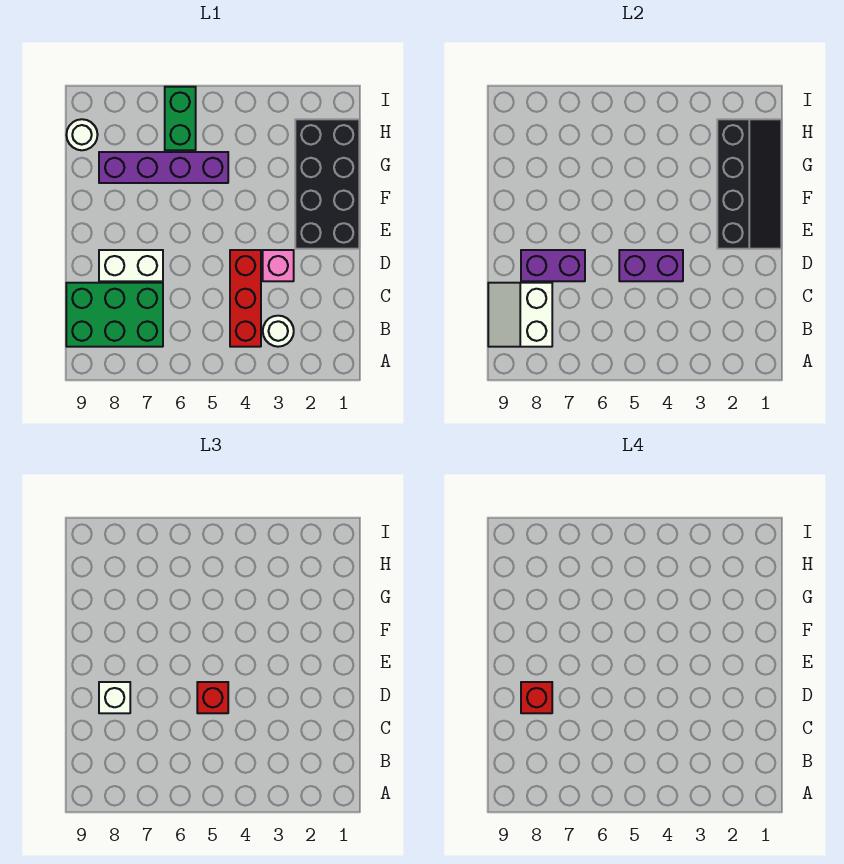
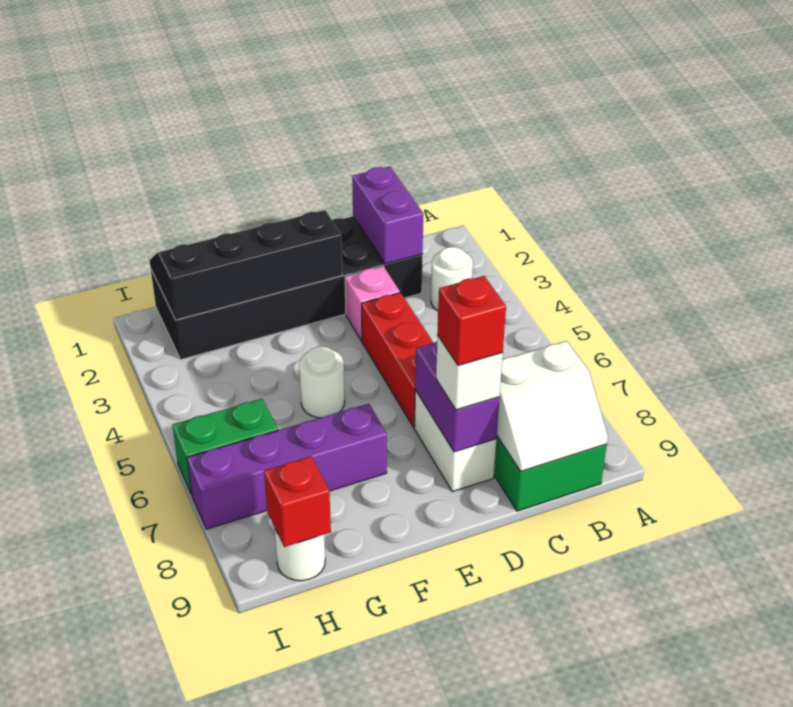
red 1x3 brick [230,250,261,347] -> red 1x3 brick turned to [362,293,433,427]
purple 1x2 brick [619,250,683,281] -> purple 1x2 brick moved to [352,166,423,264]
red 1x1 brick [197,682,228,713] -> red 1x1 brick moved to [264,456,331,547]
black 2x4 brick [295,119,359,249] -> black 2x6 brick [151,216,422,359]
none -> white 1x1 round brick [299,347,345,418]
purple 1x4 brick [99,152,228,183] -> purple 1x4 brick turned to [187,404,387,529]

